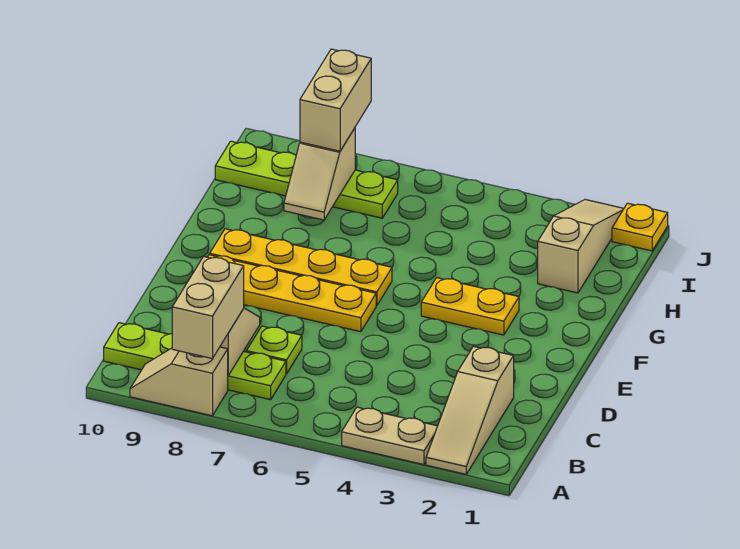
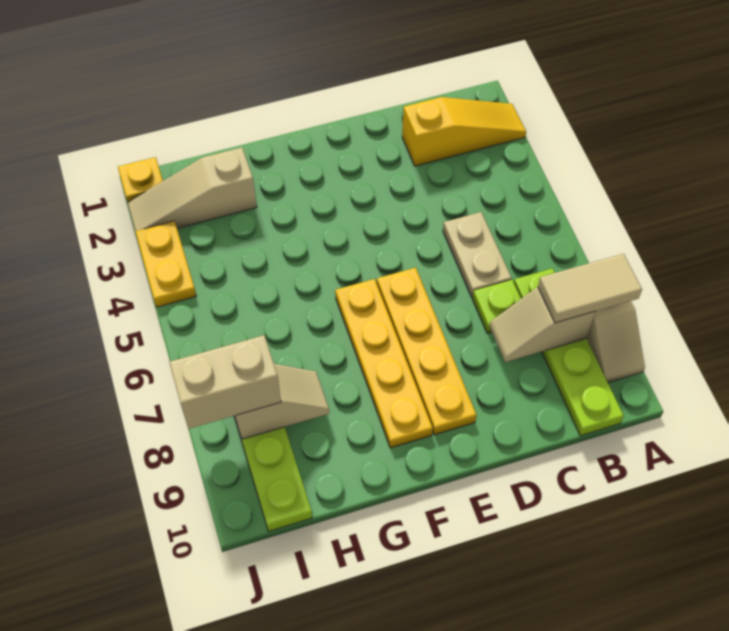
tan 1x3 slope [426,346,514,474] -> yellow 1x3 slope [402,97,526,166]
tan 1x2 plate [342,407,437,465] -> tan 1x2 plate moved to [443,212,512,297]
tan 1x2 brick [172,256,244,359] -> tan 1x2 tile [538,254,642,323]
yellow 1x2 plate [421,278,519,335] -> yellow 1x2 plate moved to [135,221,196,307]

